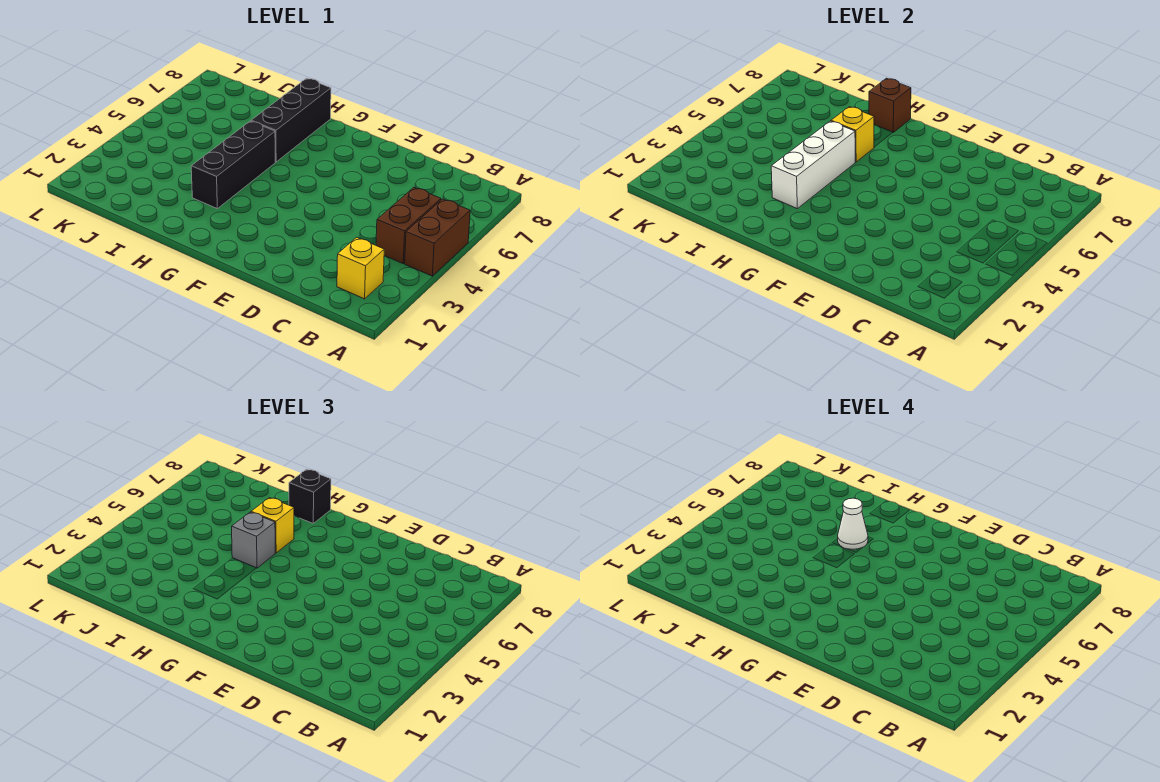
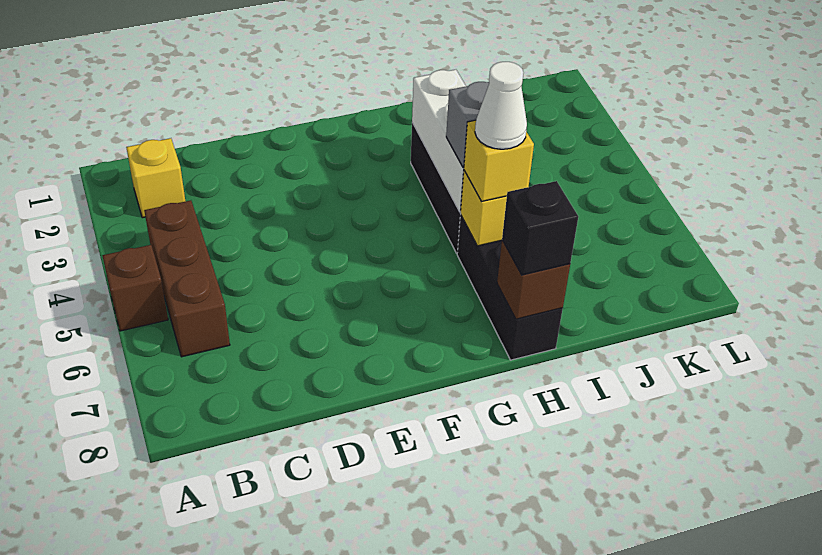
brown 1x2 brick [405,199,470,276] -> brown 1x1 brick [102,245,168,331]
brown 1x2 brick [376,188,441,263] -> brown 1x3 brick [144,200,230,357]

